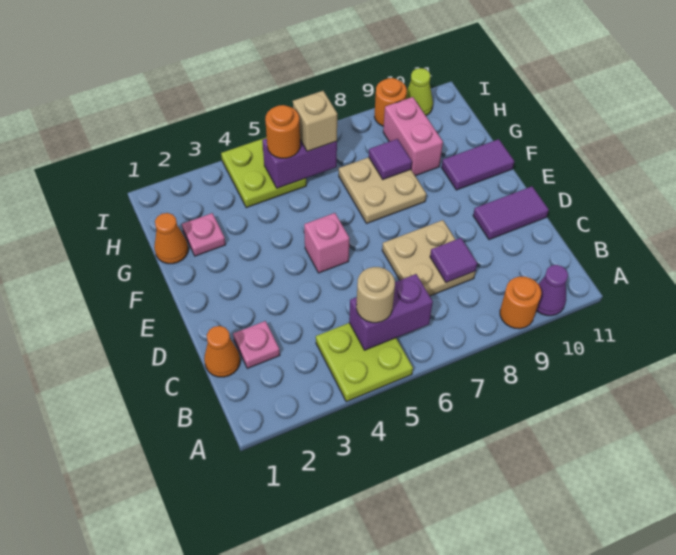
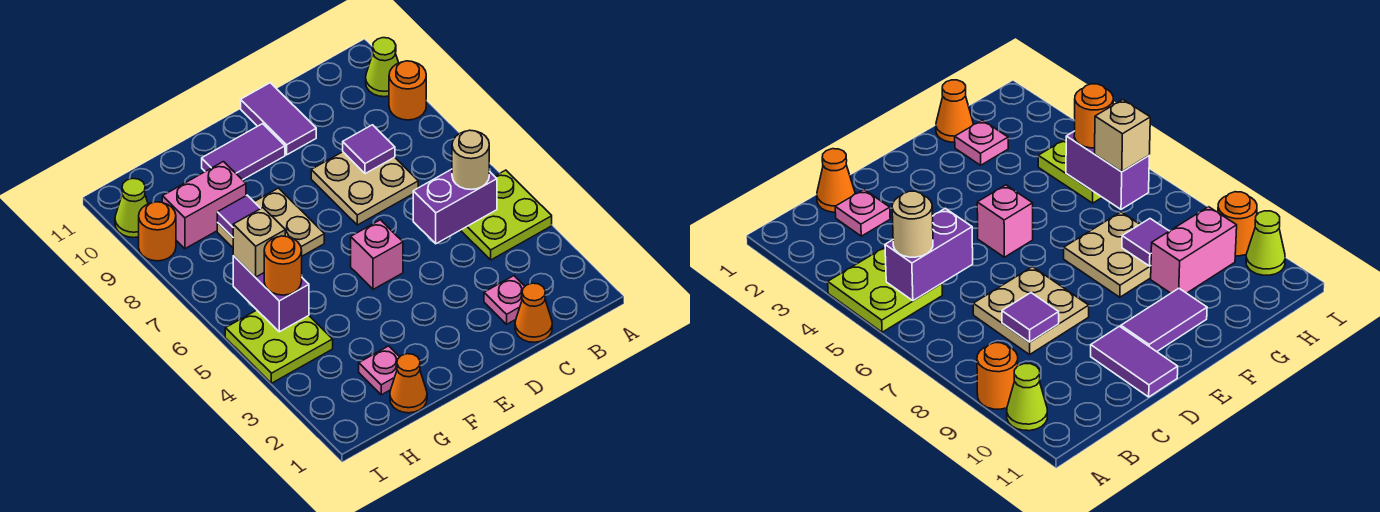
purple 1x1 cone [536,265,568,316] -> lime 1x1 cone [366,38,398,97]
purple 1x2 brick [349,274,433,350] -> purple 1x2 brick turned to [413,169,497,244]
purple 1x2 tile [442,139,514,190] -> purple 1x2 tile turned to [202,124,285,180]

